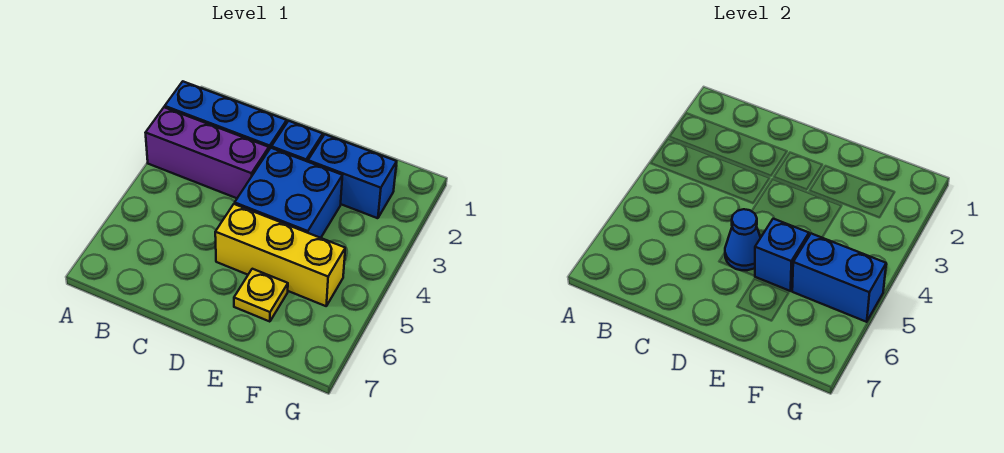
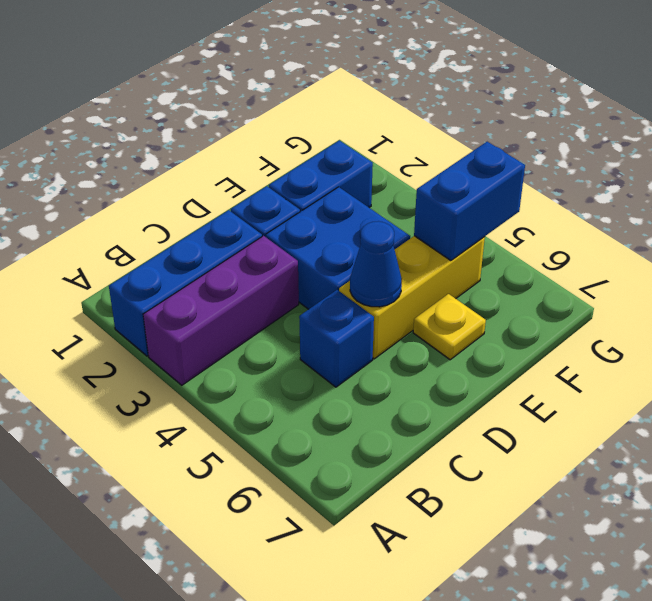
blue 1x1 brick [755,219,809,291] -> blue 1x1 brick moved to [299,290,374,387]

